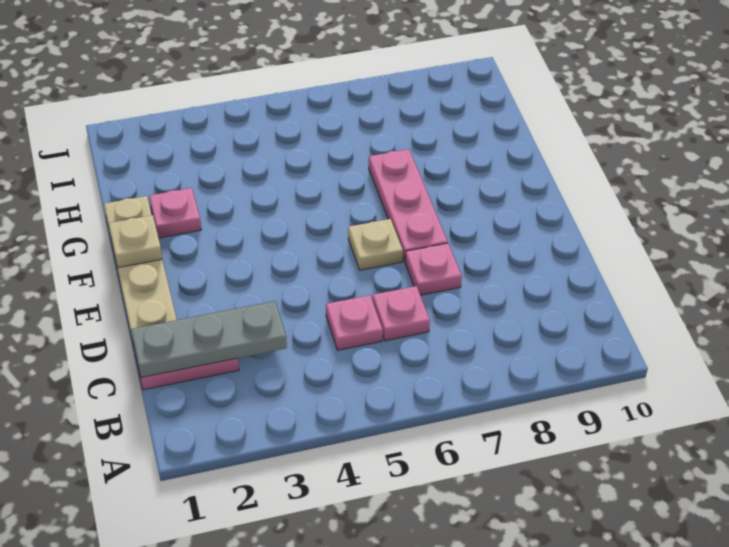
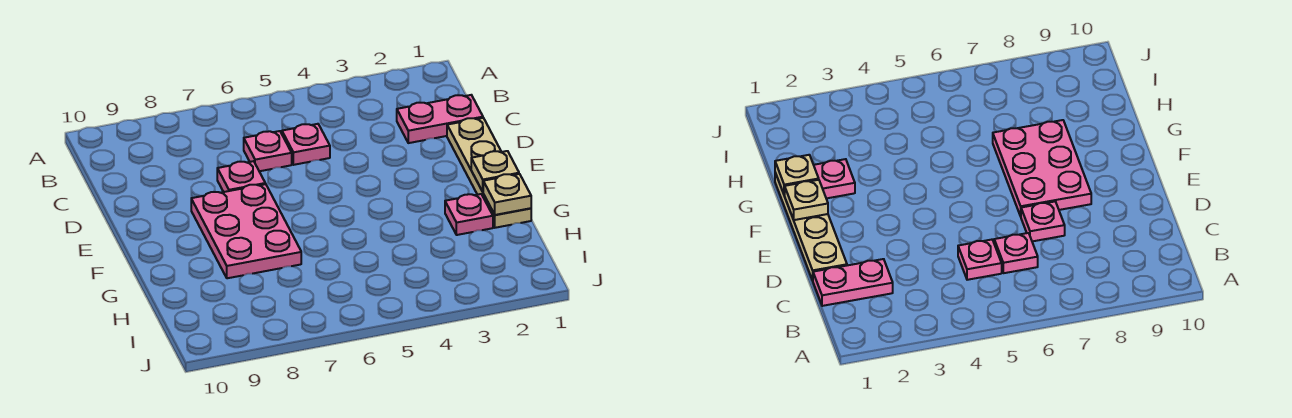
grey 1x3 plate [131,301,287,377] -> none
tan 1x1 plate [348,219,403,270] -> tan 1x1 plate moved to [483,174,531,215]
pink 1x3 plate [369,149,448,261] -> pink 2x3 plate [191,184,301,278]

